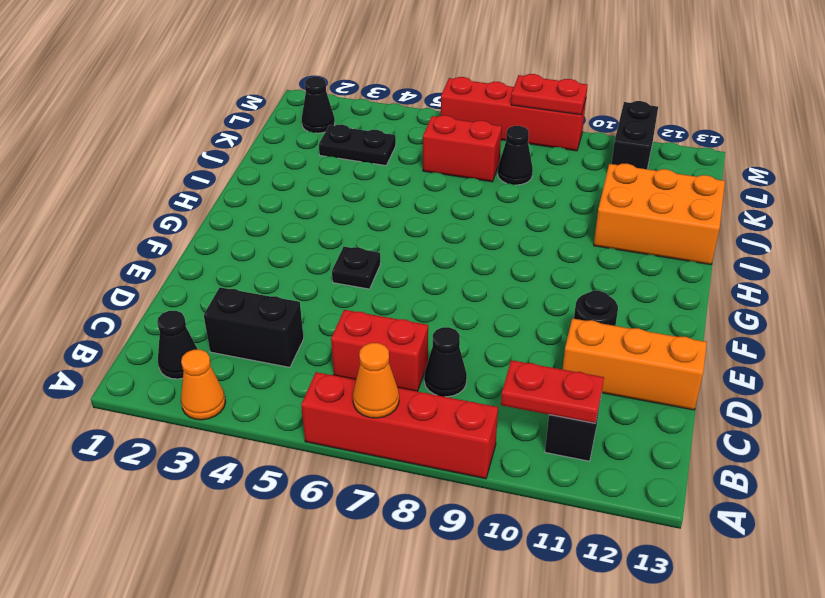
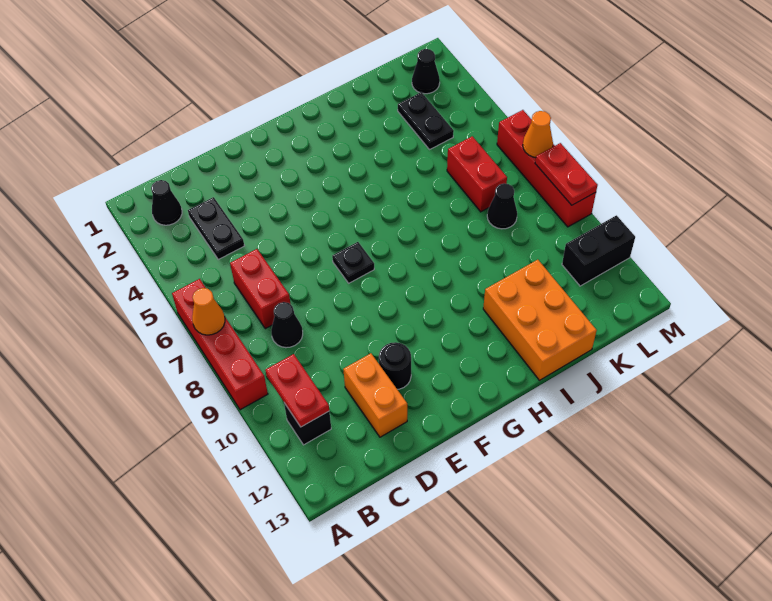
orange 1x1 cone [181,350,225,420] -> orange 1x1 cone moved to [523,111,553,157]
black 1x2 brick [204,287,304,367] -> black 1x2 plate [188,197,244,259]
orange 1x3 brick [563,318,707,410] -> orange 1x2 brick [343,353,407,437]
black 1x1 plate [332,247,380,289] -> black 1x1 plate moved to [332,242,374,283]

